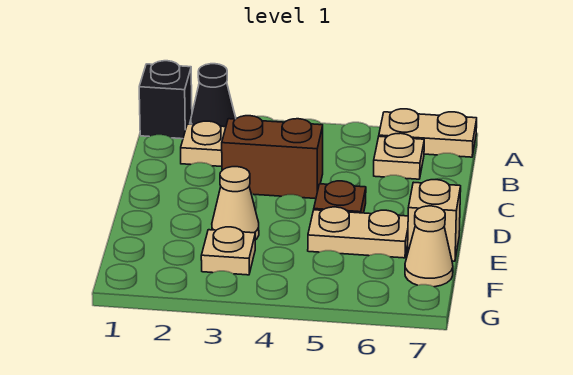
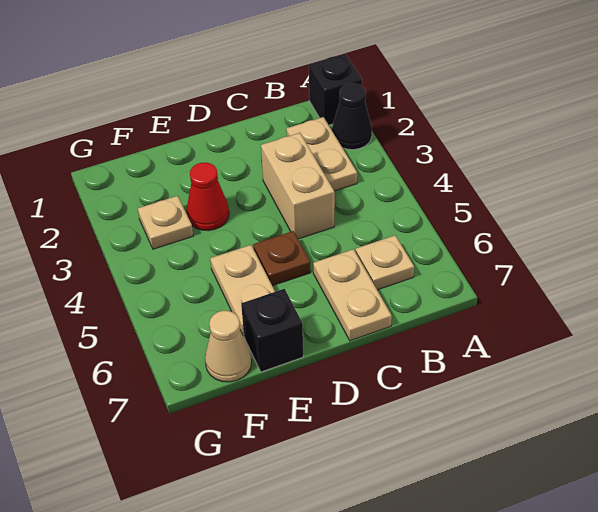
tan 1x2 plate [379,109,477,157] -> tan 1x2 plate moved to [313,249,392,341]
brown 1x2 brick [222,116,323,199] -> tan 1x2 brick [261,133,335,239]
tan 1x1 cone [212,167,259,240] -> red 1x1 cone [186,162,229,231]
tan 1x1 brick [408,180,461,261] -> black 1x1 brick [241,289,303,372]

